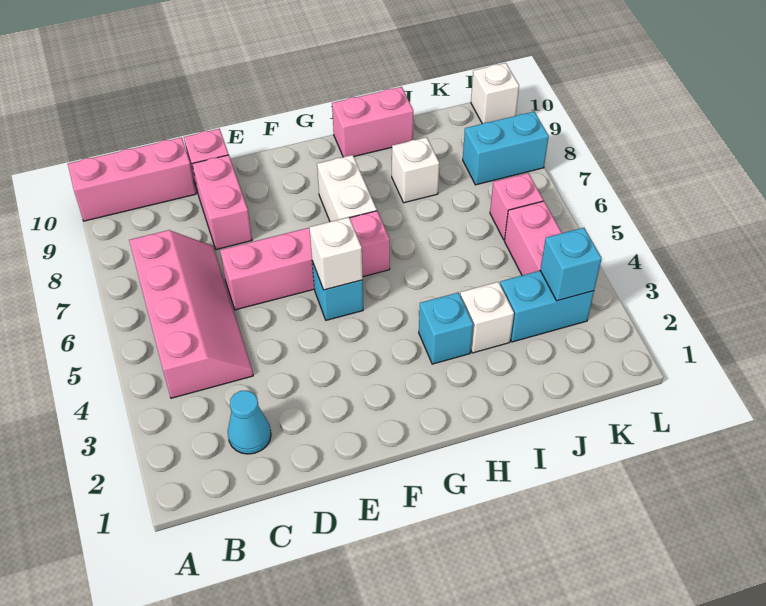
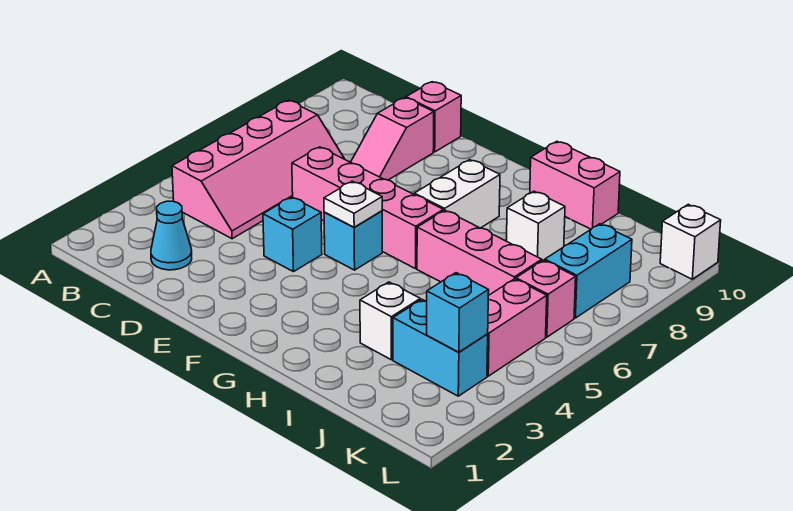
pink 1x3 brick [68,137,196,221] -> pink 1x3 brick moved to [417,210,542,296]
pink 1x2 brick [192,155,252,250] -> pink 1x2 slope [351,98,434,180]
white 1x1 brick [309,217,363,290] -> white 1x1 plate [324,181,382,227]
cyan 1x1 brick [419,293,473,364] -> cyan 1x1 brick moved to [263,197,322,272]
cyan 1x2 brick [463,112,549,185] -> cyan 1x2 brick turned to [545,224,632,318]

